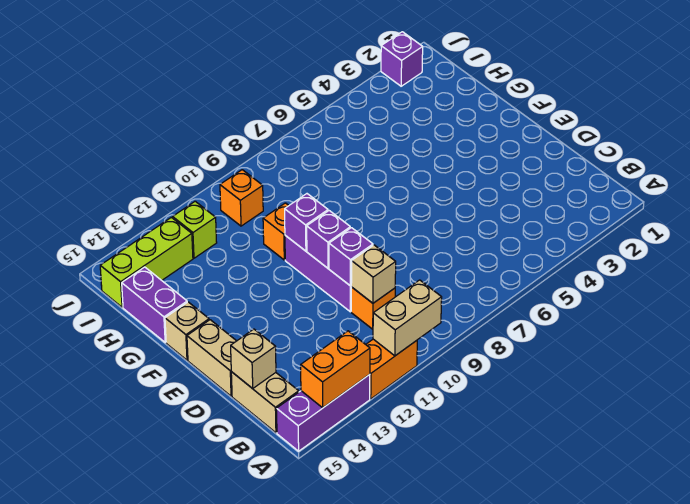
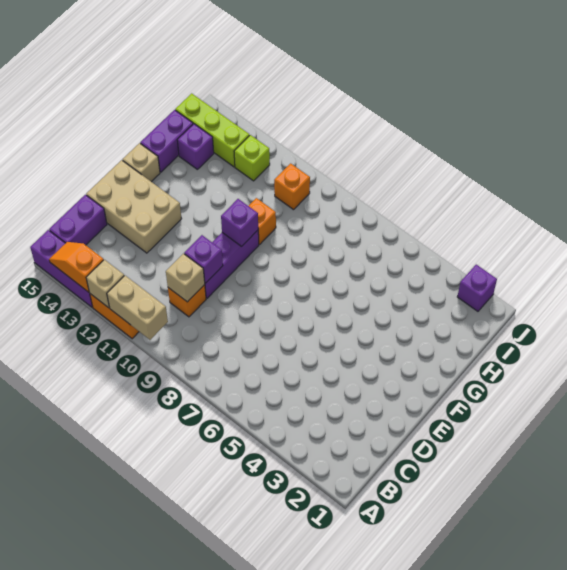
orange 1x2 brick [301,331,370,408] -> orange 1x2 slope [49,242,104,292]
tan 1x2 brick [231,372,299,433] -> purple 1x2 brick [49,195,107,245]
tan 1x1 brick [231,329,276,389] -> tan 1x1 brick moved to [86,260,124,308]
tan 1x2 brick [187,320,236,396] -> tan 2x3 brick [86,160,182,253]
purple 1x1 brick [307,211,350,268] -> purple 1x1 brick moved to [177,124,214,169]

